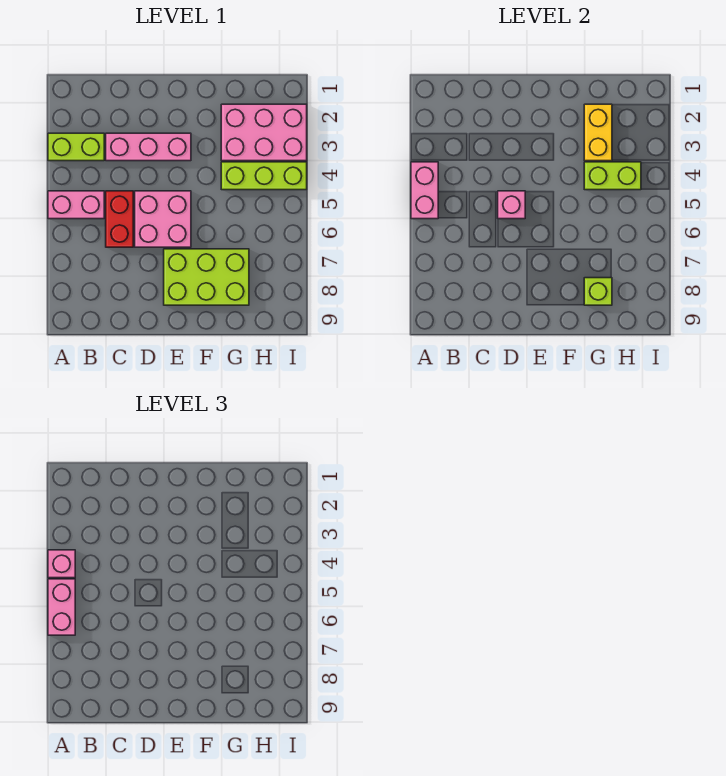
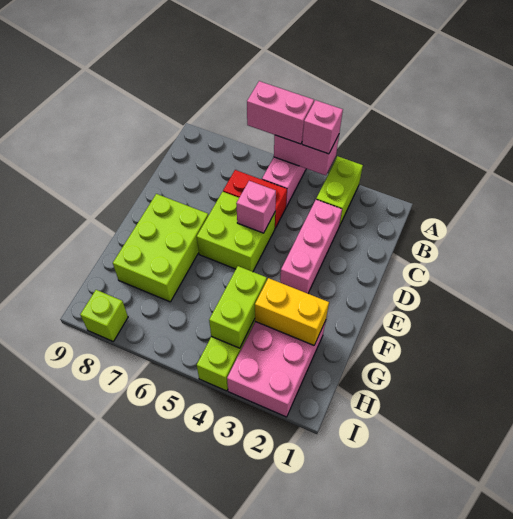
pink 2x2 brick [135,191,191,247] -> lime 2x2 brick [197,192,275,272]
lime 1x1 brick [584,278,612,305] -> lime 1x1 brick moved to [80,290,128,341]

